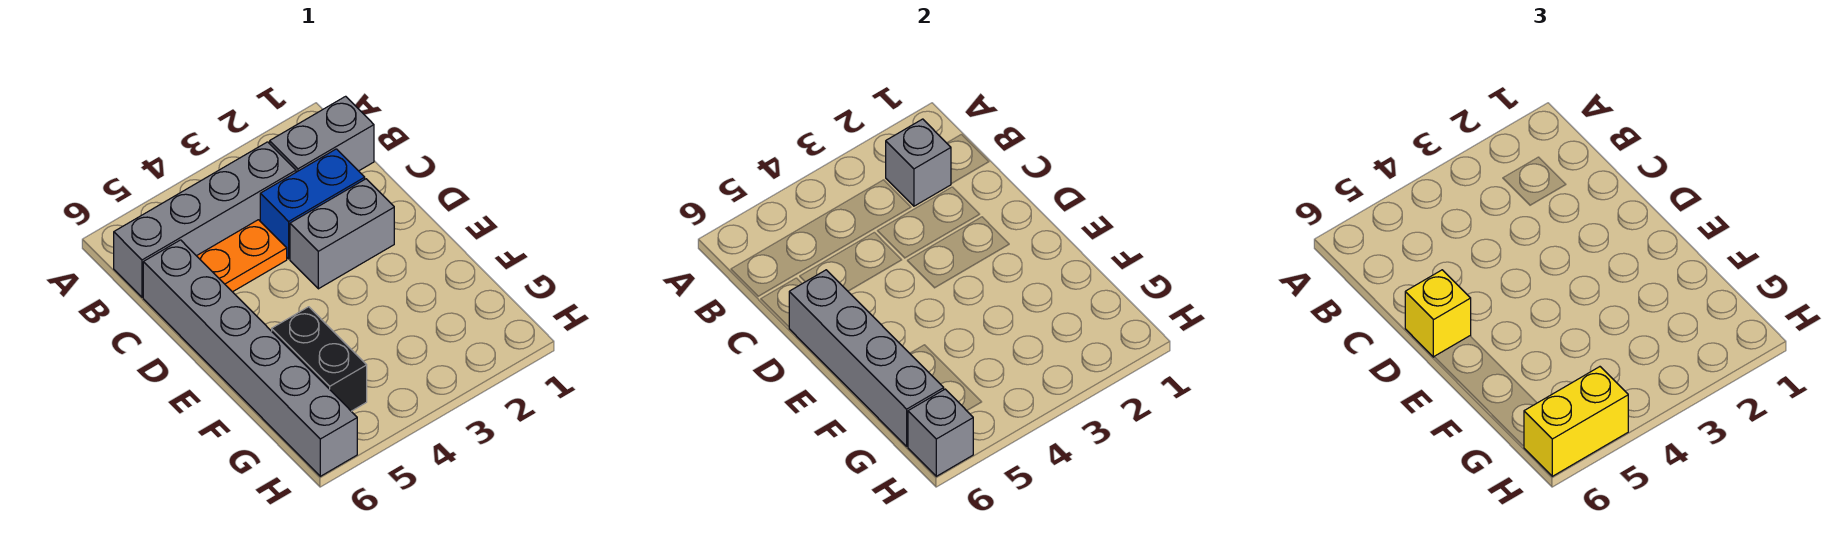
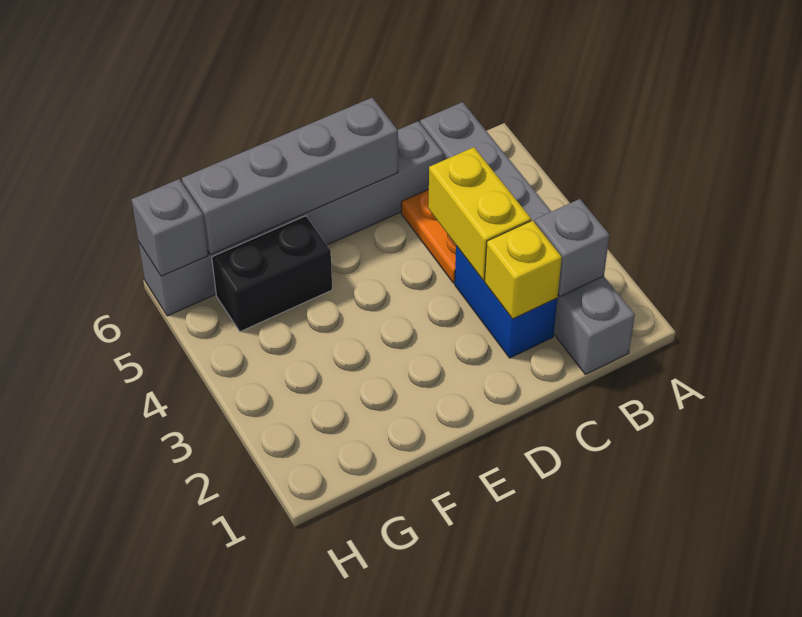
grey 1x2 brick [290,179,394,289] -> none
yellow 1x1 brick [1405,270,1471,357] -> yellow 1x1 brick moved to [485,220,562,319]
yellow 1x2 brick [1524,367,1628,476] -> yellow 1x2 brick moved to [428,147,531,280]

